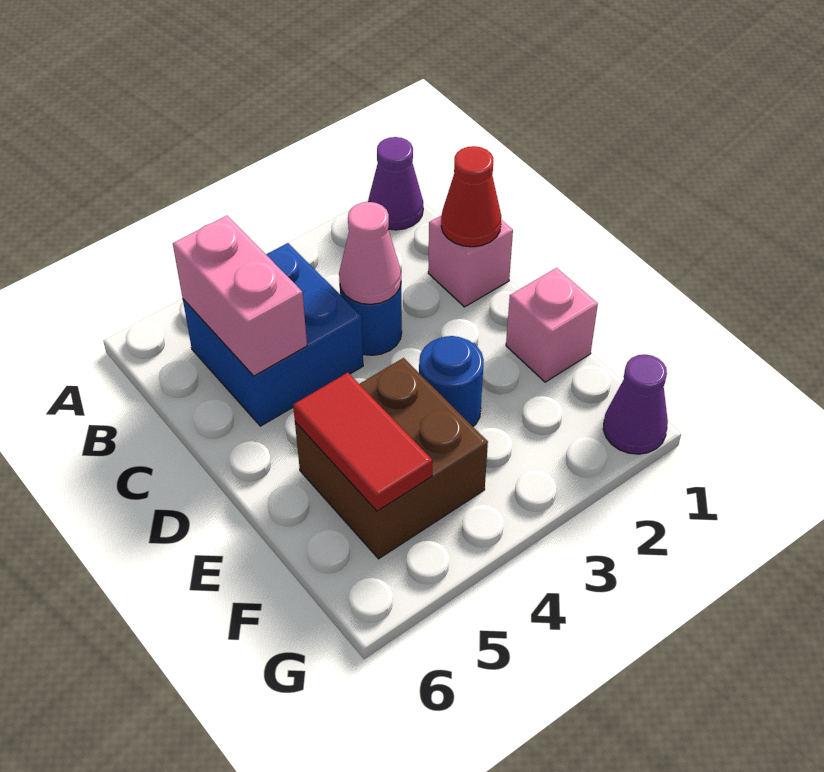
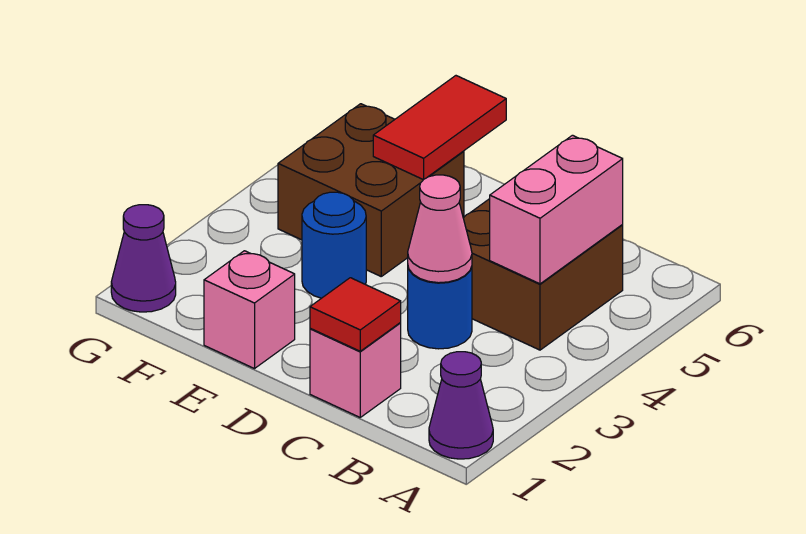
blue 2x2 brick [183,243,363,426] -> brown 2x2 brick [463,199,623,350]
pink 1x2 brick [173,216,307,376] -> pink 1x2 brick turned to [490,135,623,284]
red 1x1 cone [441,146,501,247] -> red 1x1 tile [310,278,401,351]
red 1x2 tile [293,373,432,511] -> red 1x2 tile turned to [373,76,506,180]

